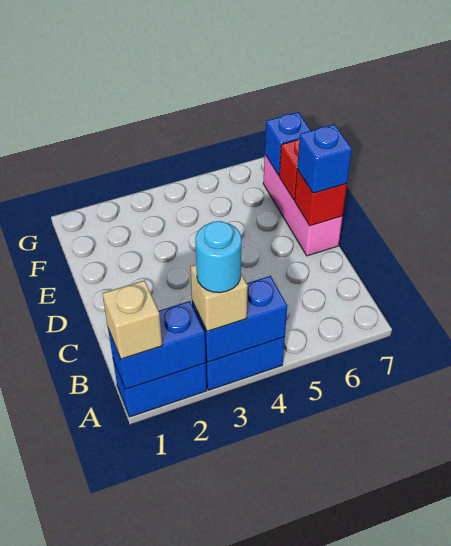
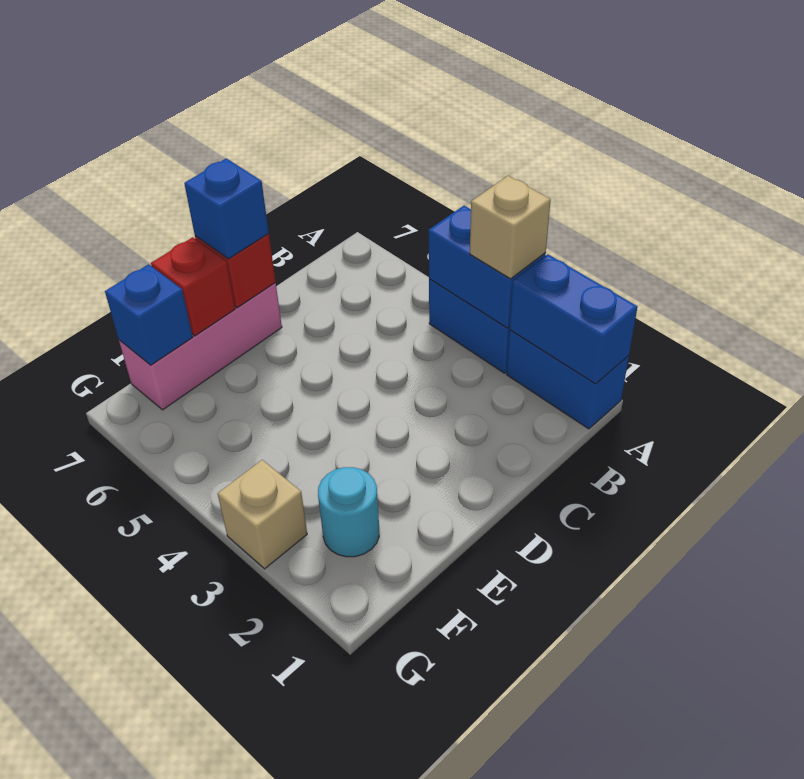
tan 1x1 brick [102,280,162,359] -> tan 1x1 brick moved to [218,460,307,569]
cyan 1x1 round brick [195,221,241,293] -> cyan 1x1 round brick moved to [318,467,379,557]

